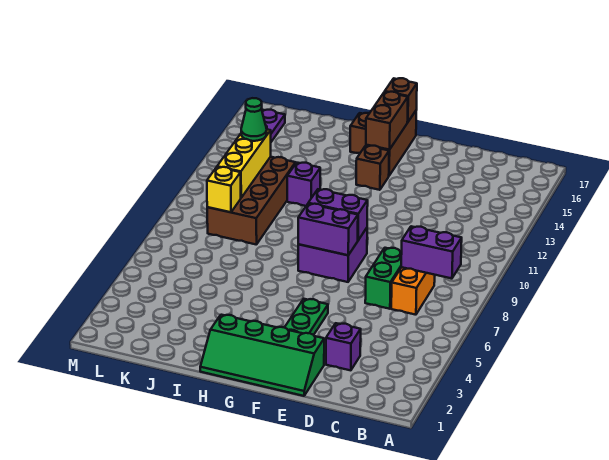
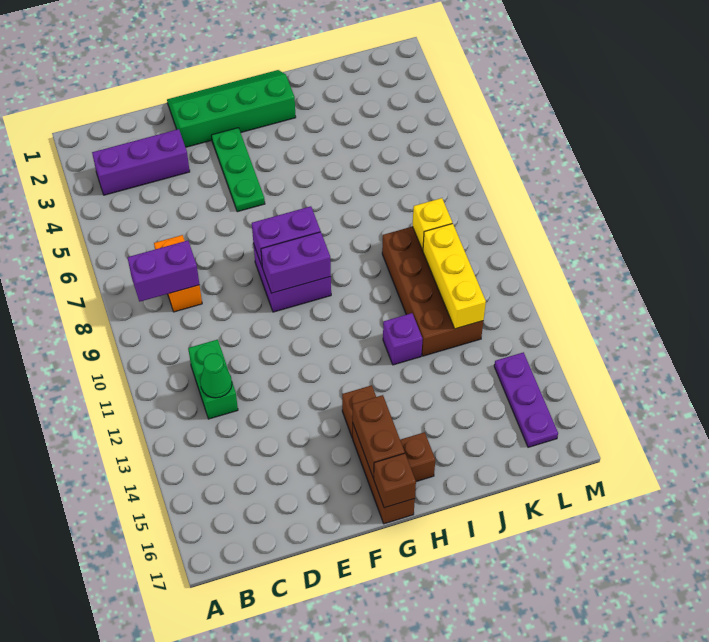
purple 1x1 brick [326,323,361,370] -> purple 1x3 brick [92,129,190,195]
green 1x2 brick [365,248,402,309] -> green 1x2 brick moved to [188,340,238,419]
green 1x1 cone [241,98,267,141] -> green 1x1 cone moved to [200,354,232,398]

